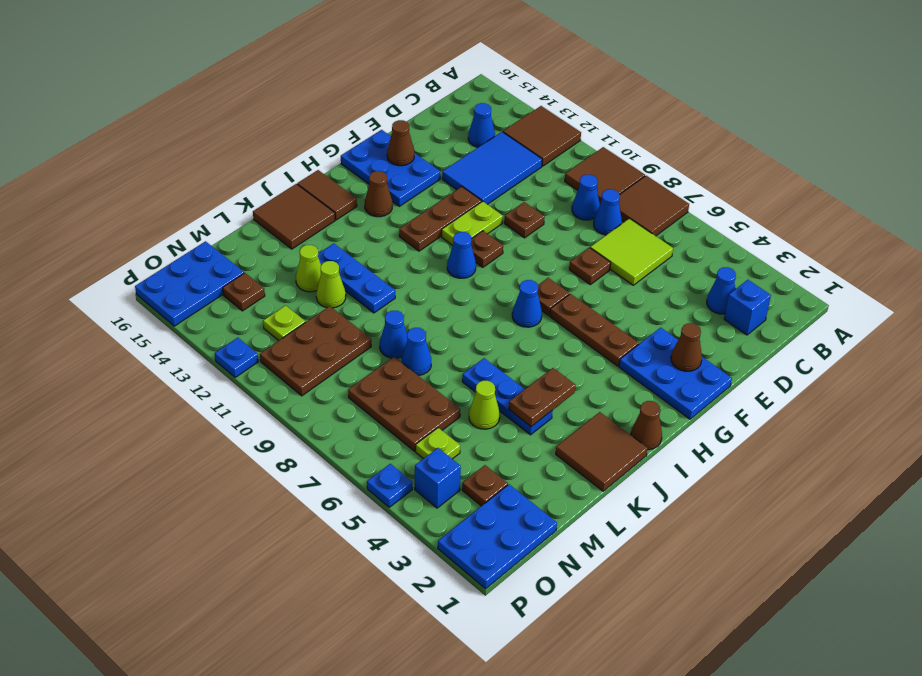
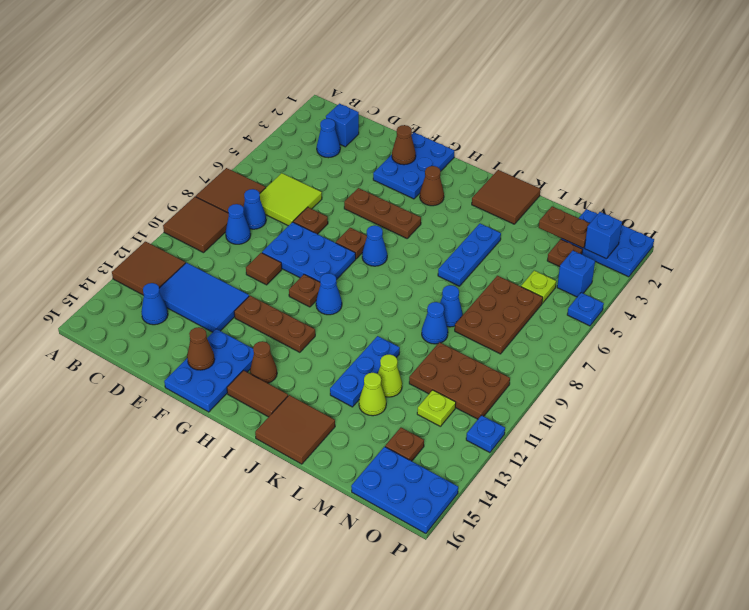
none -> blue 2x3 plate [262,222,356,282]
brown 1x1 plate [504,202,545,238] -> brown 1x1 tile [246,253,282,285]
lime 1x2 plate [442,201,503,245] -> none
brown 1x3 plate [550,294,639,366] -> brown 1x3 plate turned to [344,188,421,238]
brown 1x1 cone [631,401,662,450] -> brown 1x1 cone moved to [420,166,444,206]
brown 1x2 tile [297,170,357,220] -> brown 1x2 tile turned to [227,370,288,417]
brown 1x2 plate [509,368,575,427] -> brown 1x2 plate moved to [539,206,590,248]
lime 1x1 cone [469,381,500,429] -> none
none -> blue 1x1 brick [584,212,622,259]

